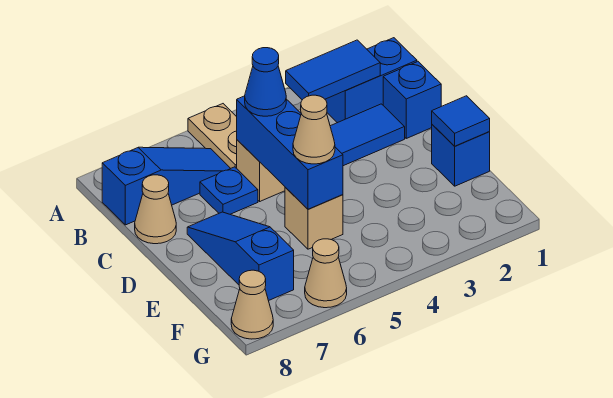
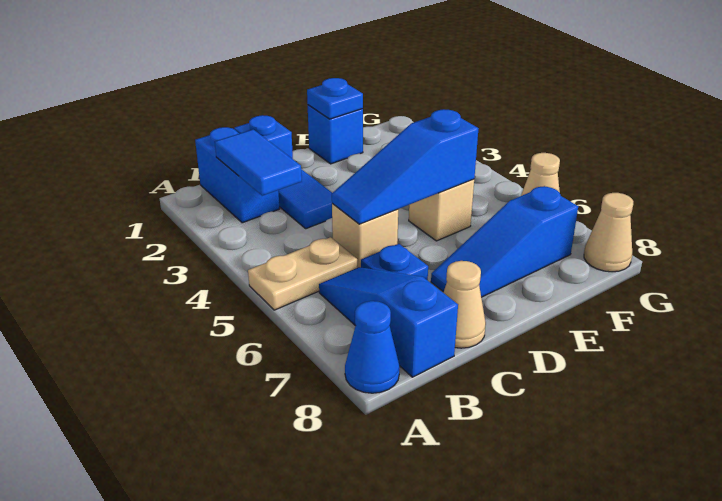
blue 1x3 brick [237,96,343,209] -> blue 1x3 slope [332,109,479,224]
blue 1x1 cone [245,48,286,116] -> blue 1x1 cone moved to [345,301,400,393]
blue 1x1 tile [432,96,490,146] -> blue 1x1 plate [307,78,363,119]
tan 1x1 cone [293,95,335,164] -> none

